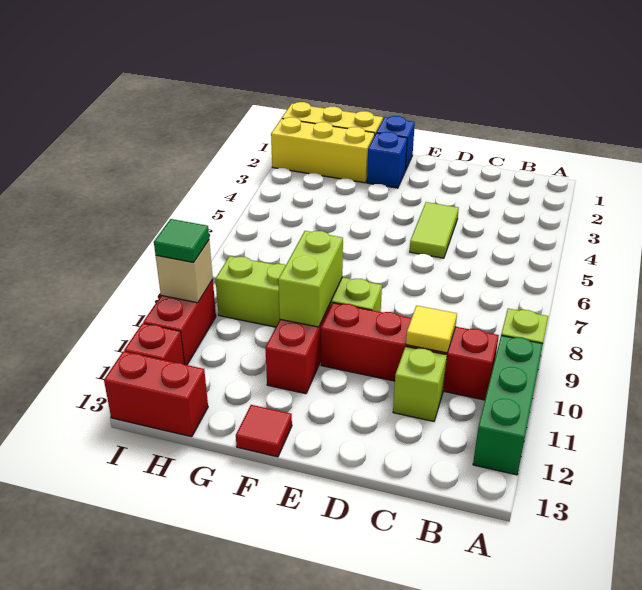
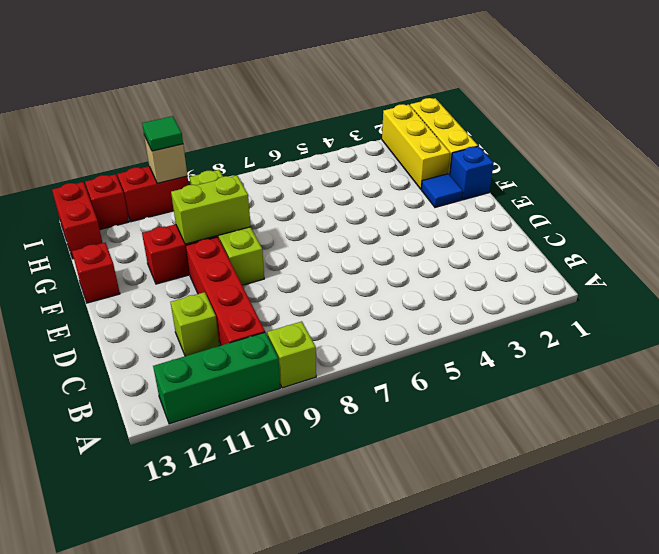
yellow 1x1 tile [406,306,457,353] -> none
lime 1x2 tile [410,202,459,258] -> none
blue 1x1 brick [367,132,407,188] -> blue 1x1 tile [421,174,463,207]
red 1x1 tile [236,405,292,457] -> red 1x1 brick [72,243,120,303]

